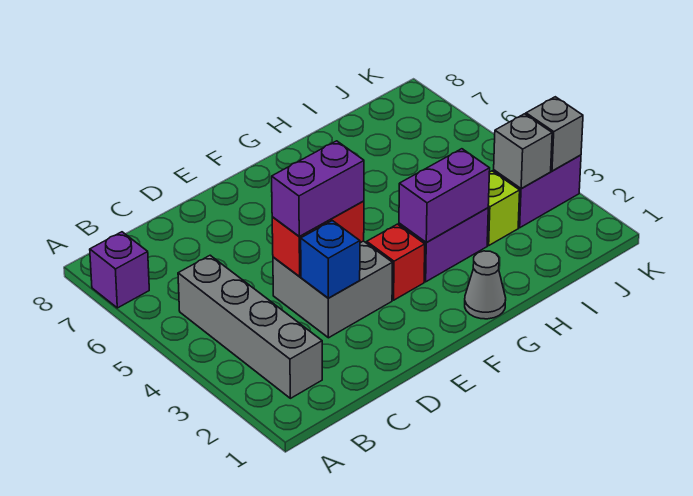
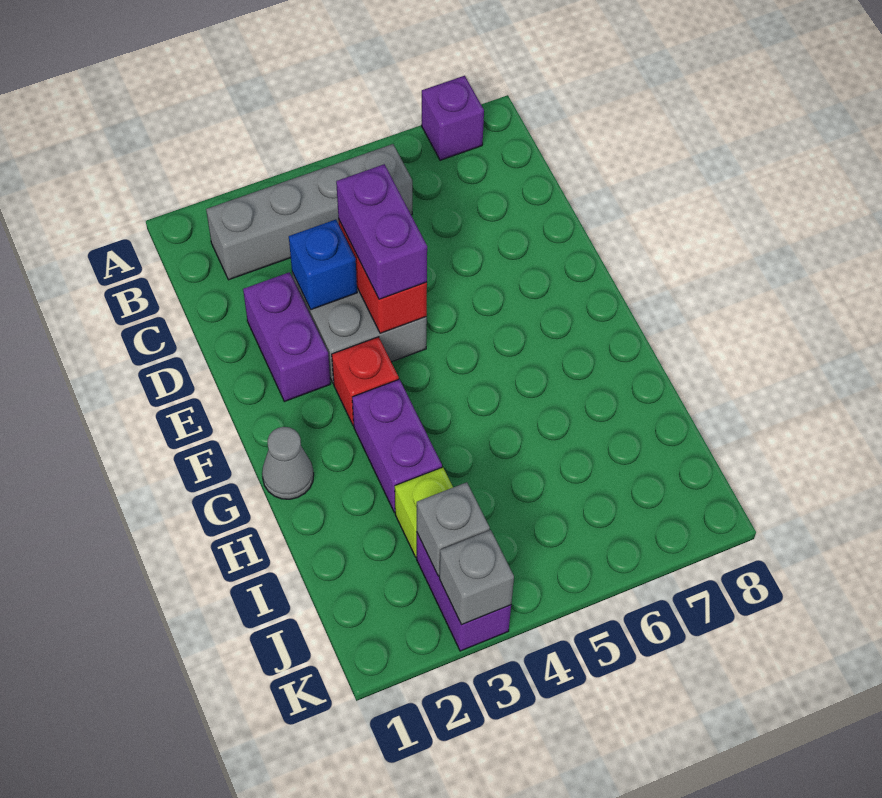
purple 1x2 brick [399,149,490,242] -> purple 1x2 brick moved to [243,272,331,402]

